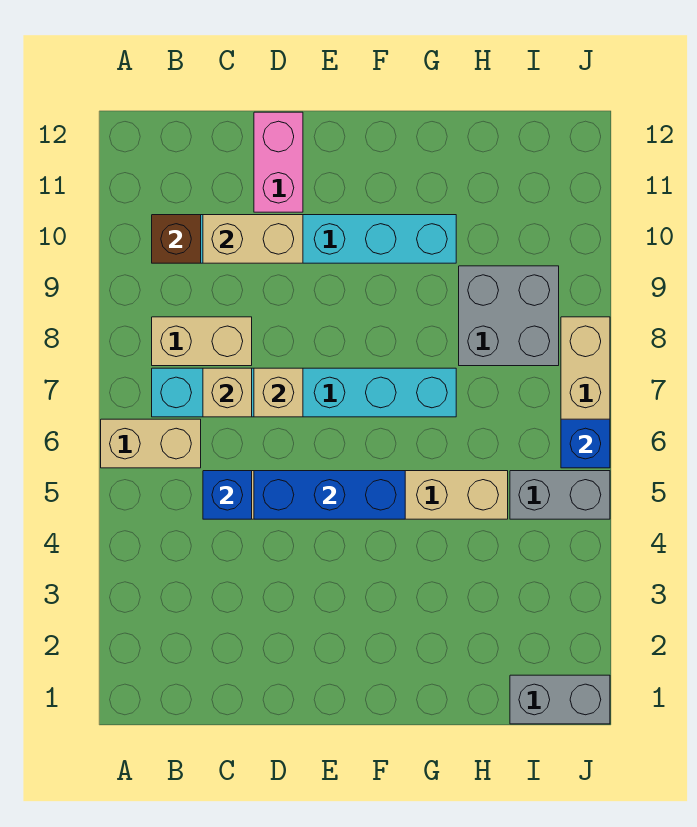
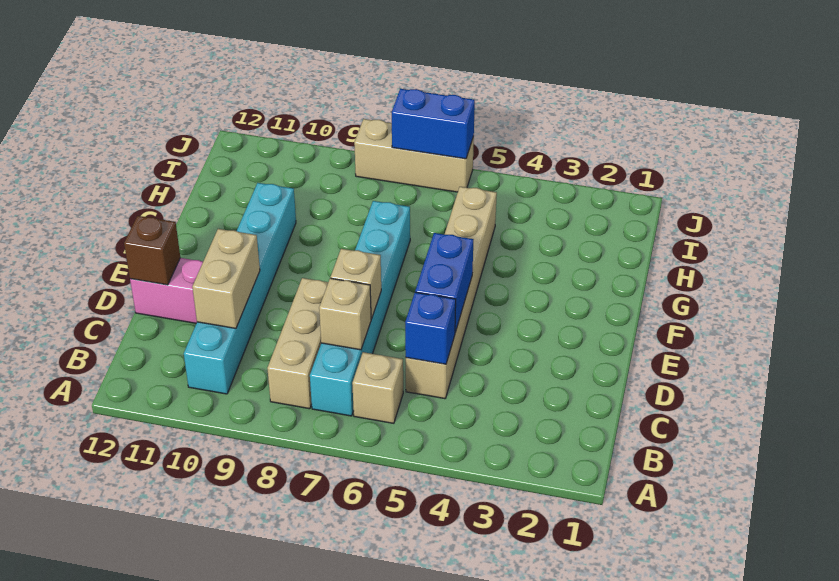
tan 1x2 brick [101,419,201,468] -> tan 1x1 brick [352,352,403,423]
tan 1x2 brick [152,317,252,366] -> tan 1x3 brick [267,278,328,409]
brown 1x1 brick [152,215,201,263] -> brown 1x1 brick moved to [124,216,180,285]
blue 1x3 brick [254,471,405,519] -> blue 1x2 brick [415,233,473,332]
grey 2x2 brick [459,266,559,366] -> none
grey 1x2 brick [510,675,610,724] -> none
grey 1x2 brick [510,471,610,519] -> none
blue 1x1 brick [561,419,610,468] -> blue 1x2 brick [392,89,475,159]

